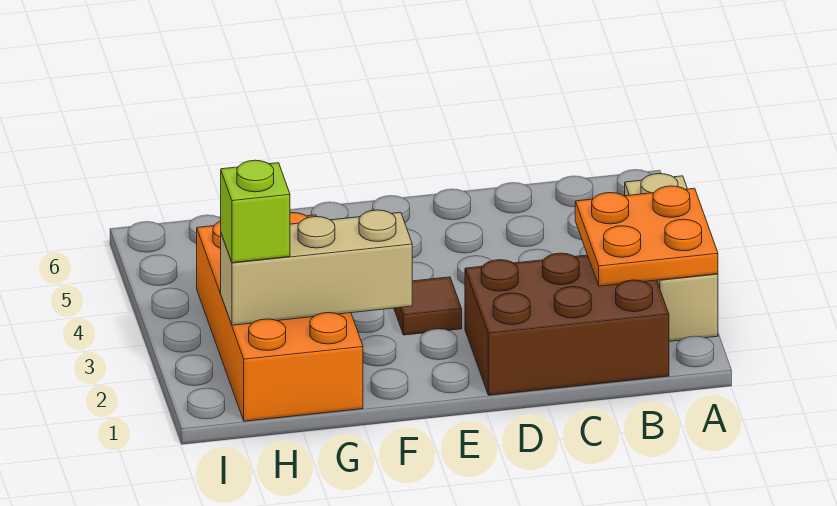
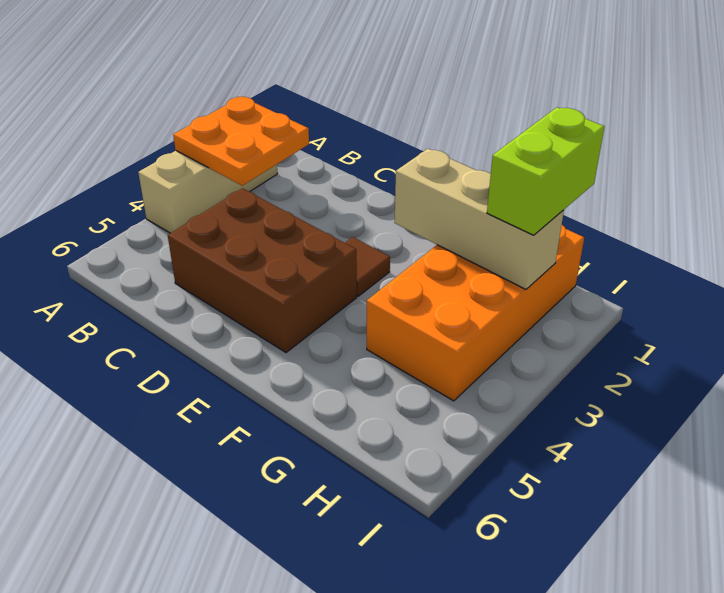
brown 2x3 brick [465,253,669,395] -> brown 2x3 brick moved to [168,188,357,353]
lime 1x1 brick [221,160,290,263] -> lime 1x2 brick [487,108,604,235]

